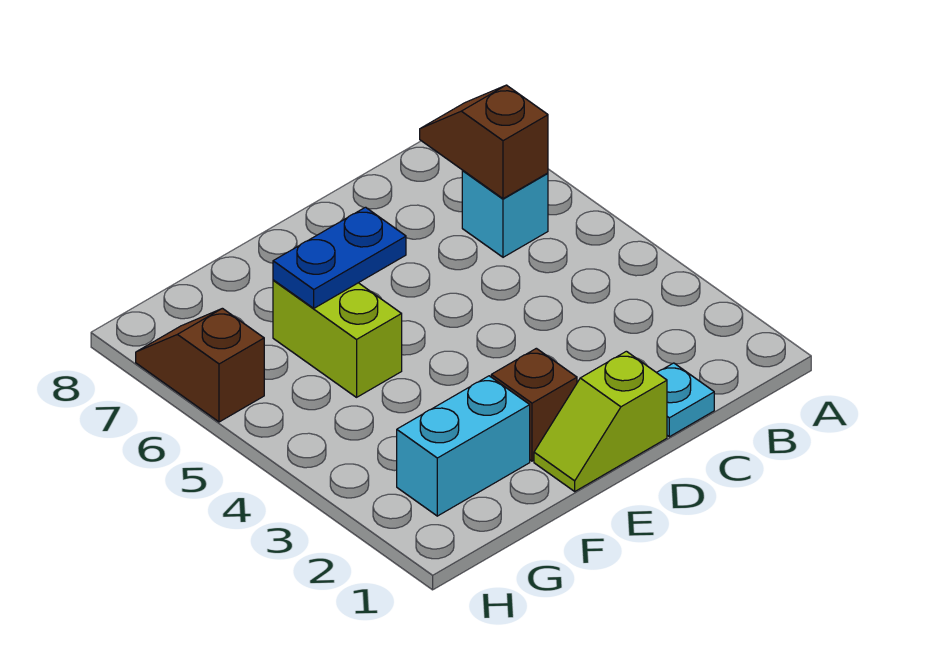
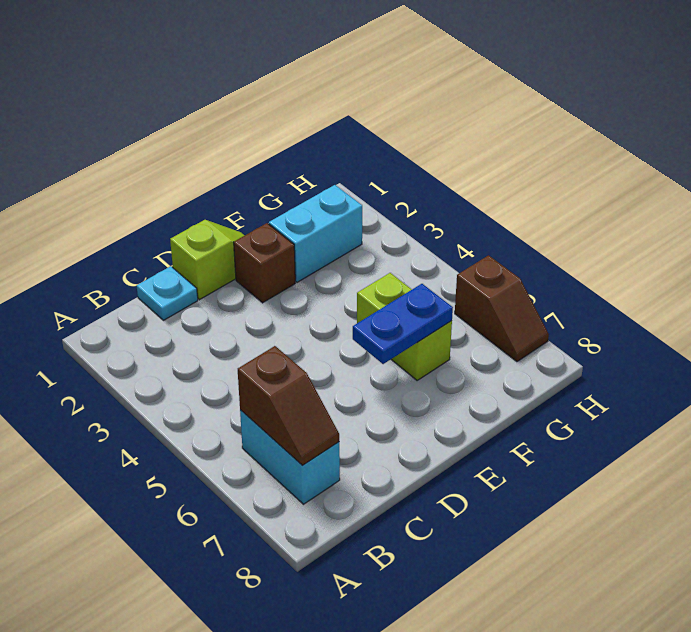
cyan 1x1 brick [462,171,548,257] -> cyan 1x2 brick [240,410,340,504]

